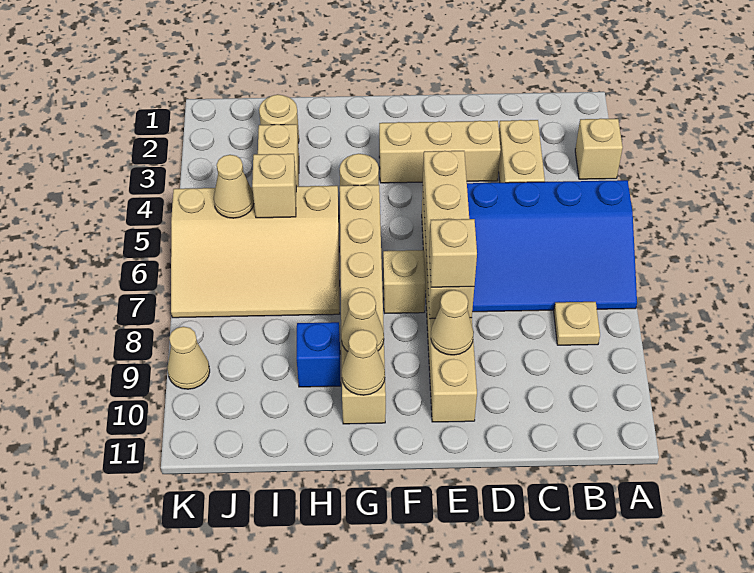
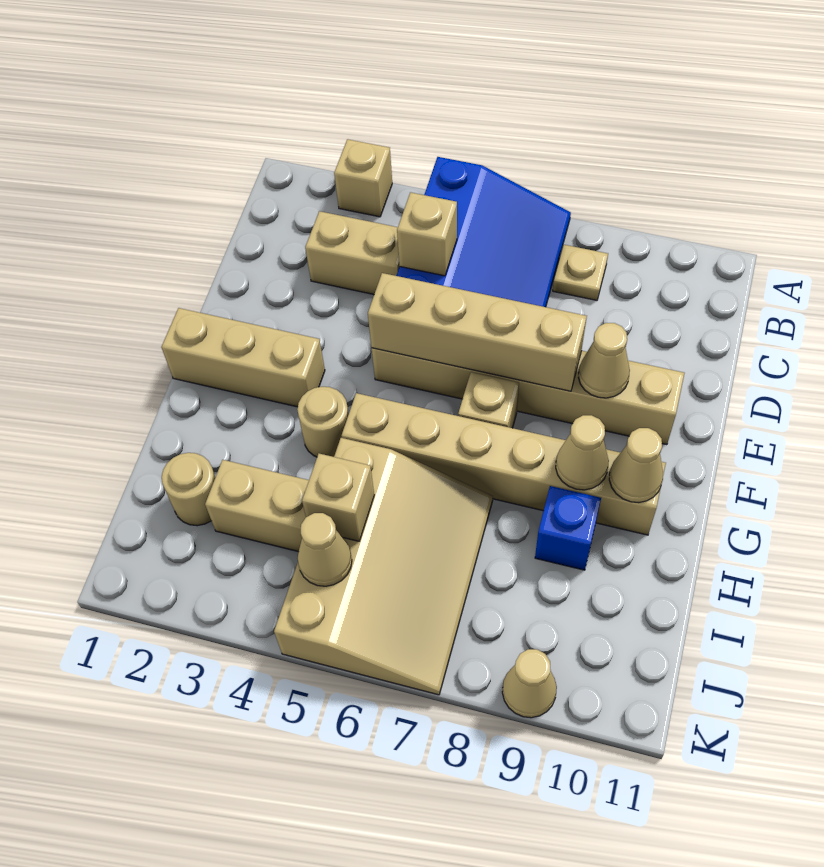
tan 1x3 brick [379,121,501,183] -> tan 1x3 brick turned to [161,308,325,407]
tan 1x1 brick [429,219,477,287] -> tan 1x1 brick moved to [397,192,457,276]

